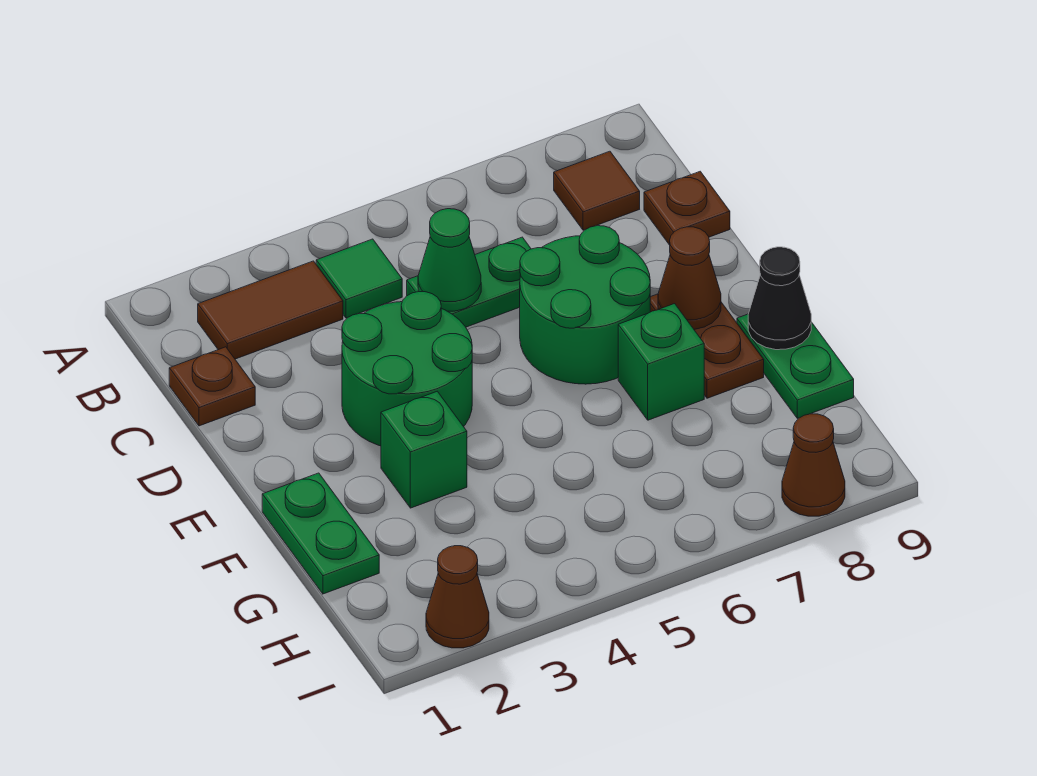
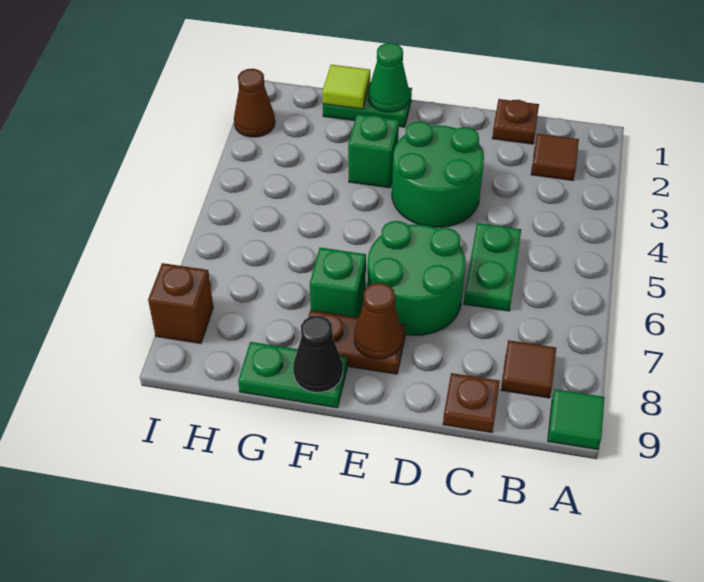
brown 1x2 tile [198,261,343,359] -> brown 1x1 tile [531,134,579,181]
green 1x1 tile [316,239,402,318] -> green 1x1 tile moved to [548,389,604,450]
green 1x1 cone [418,209,481,311] -> green 1x1 cone moved to [368,43,409,112]
none -> lime 1x1 tile [322,65,370,109]
brown 1x1 cone [782,414,845,516] -> brown 1x1 brick [148,263,213,344]

